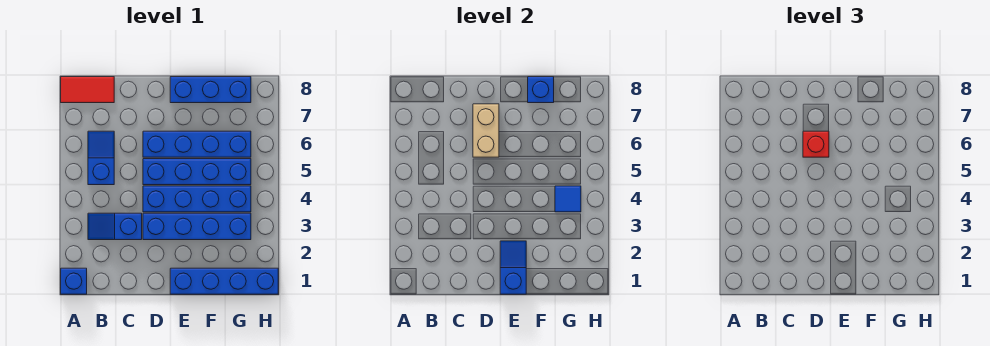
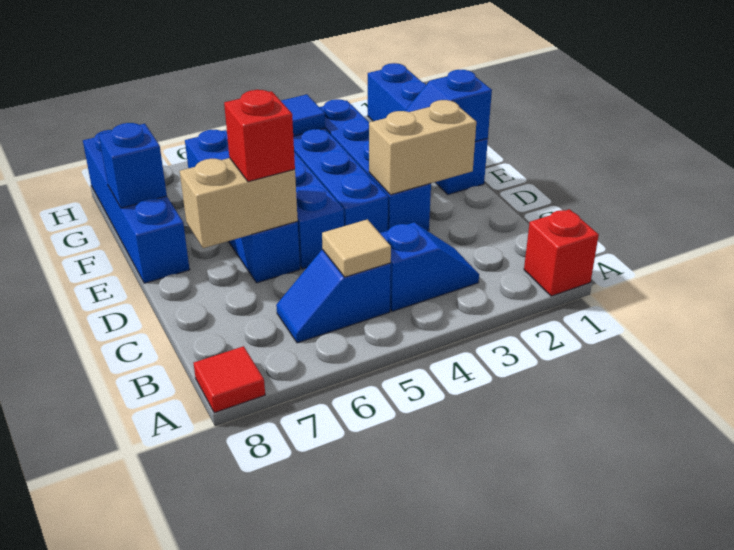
blue 1x1 brick [61,268,87,294] -> red 1x1 brick [524,209,599,296]
red 1x2 tile [61,77,114,103] -> red 1x1 tile [194,346,265,413]
blue 1x2 slope [88,213,142,240] -> blue 1x2 slope turned to [380,223,479,311]
none -> tan 1x1 tile [322,219,391,277]
none -> tan 1x2 brick [369,100,476,195]
blue 1x3 brick [170,77,251,103] -> blue 1x4 brick [83,130,190,283]

